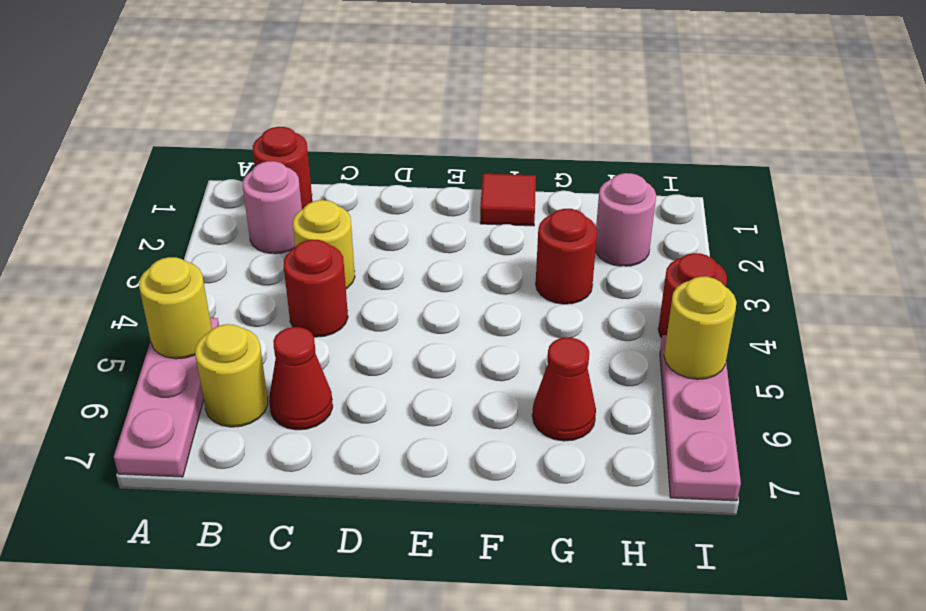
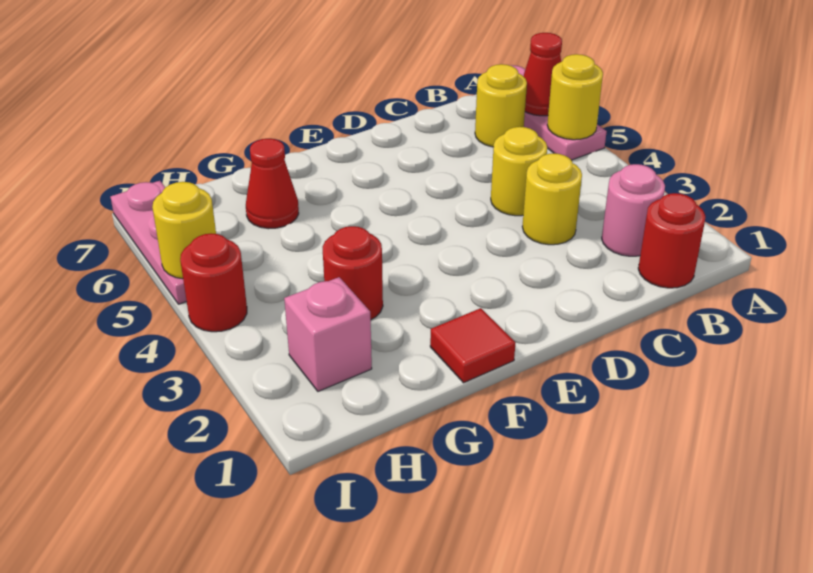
red 1x1 round brick [284,240,348,337] -> yellow 1x1 round brick [491,127,547,216]
red 1x1 cone [269,327,333,430] -> red 1x1 cone moved to [523,33,562,116]
pink 1x1 round brick [595,173,656,266] -> pink 1x1 brick [284,277,372,391]

